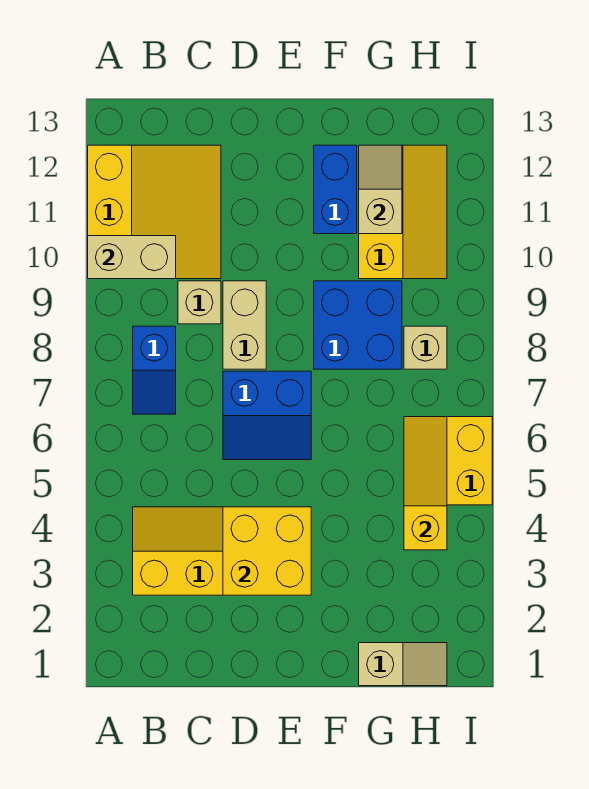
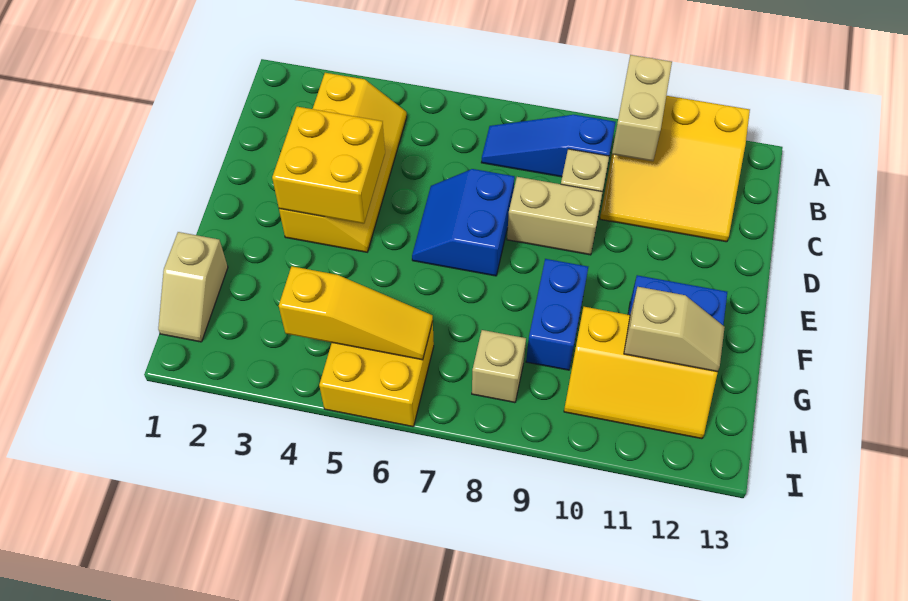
blue 1x2 slope [133,326,176,414] -> blue 1x3 slope [481,115,616,177]
blue 2x2 brick [314,281,402,369] -> blue 1x2 brick [526,259,588,370]

